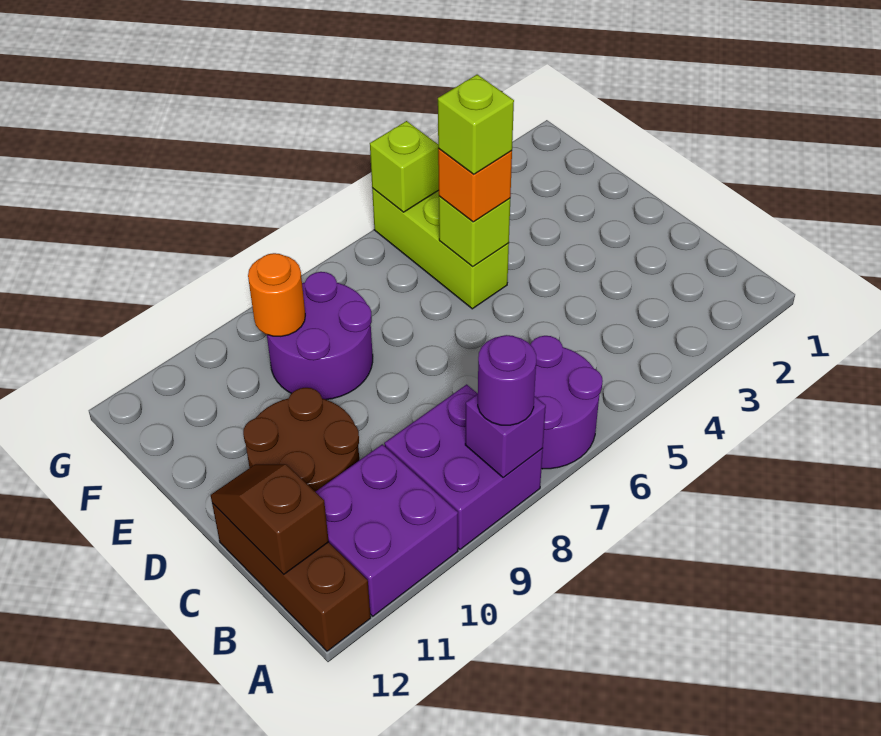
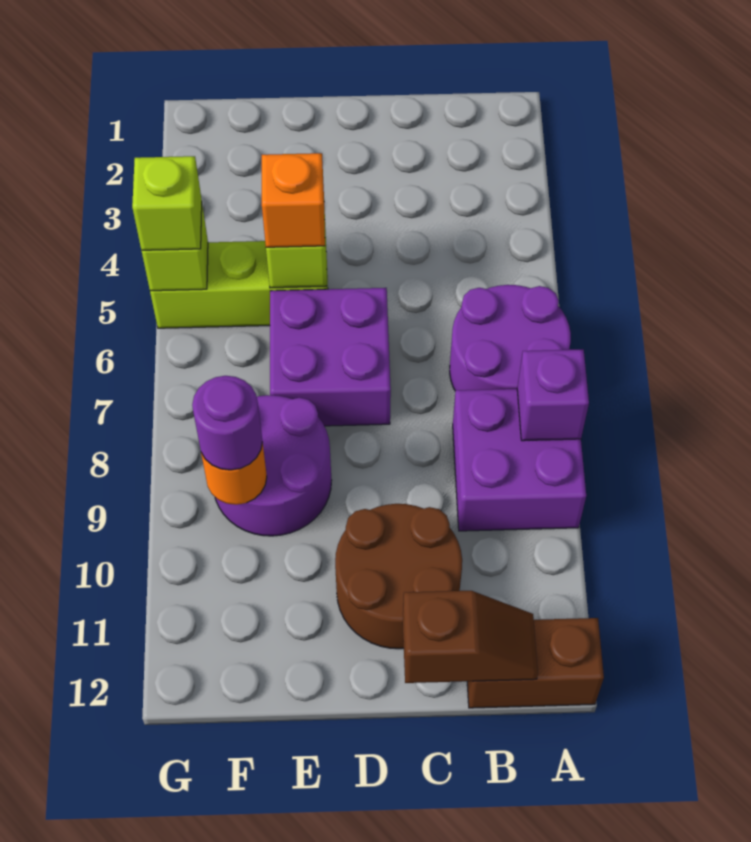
purple 1x1 round brick [478,335,536,425] -> purple 1x1 round brick moved to [192,376,262,470]
purple 2x2 brick [316,444,458,616] -> purple 2x2 brick moved to [270,288,391,426]
brown 1x3 brick [212,503,371,651] -> brown 1x2 brick [467,618,604,708]
brown 1x2 slope [211,464,329,574] -> brown 1x2 slope turned to [403,591,538,683]
lime 1x1 brick [438,75,514,174] -> lime 1x1 brick moved to [132,156,202,250]

